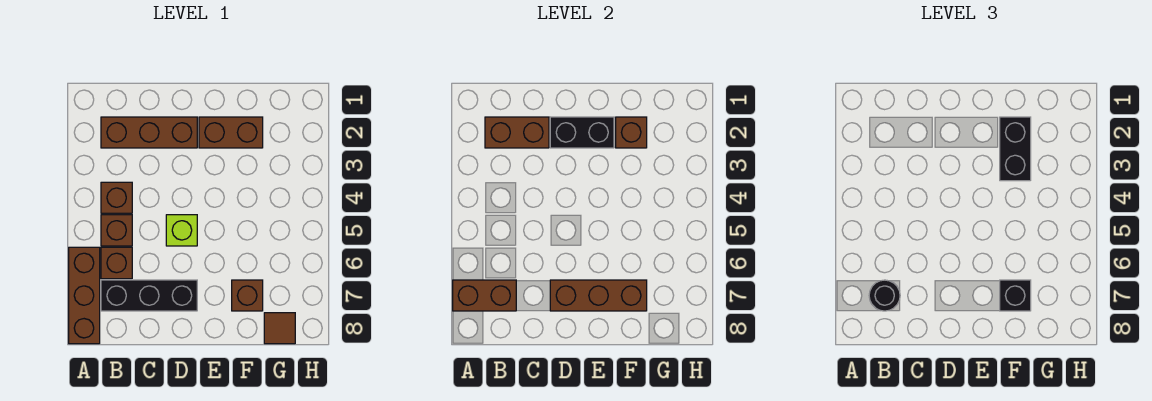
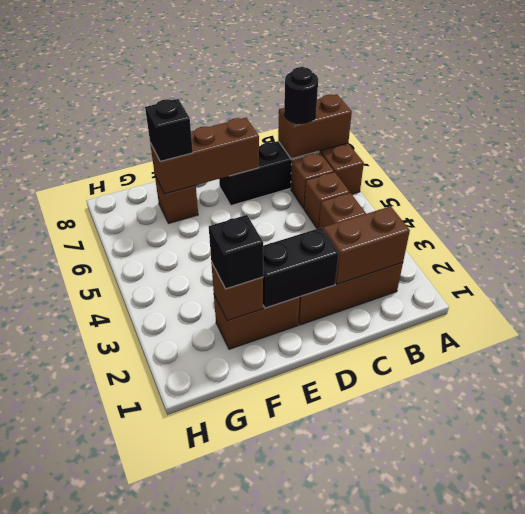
lime 1x1 brick [166,215,197,246] -> none
black 1x2 brick [1000,117,1031,181] -> black 1x1 brick [209,215,263,289]
brown 1x1 tile [264,313,295,344] -> none

